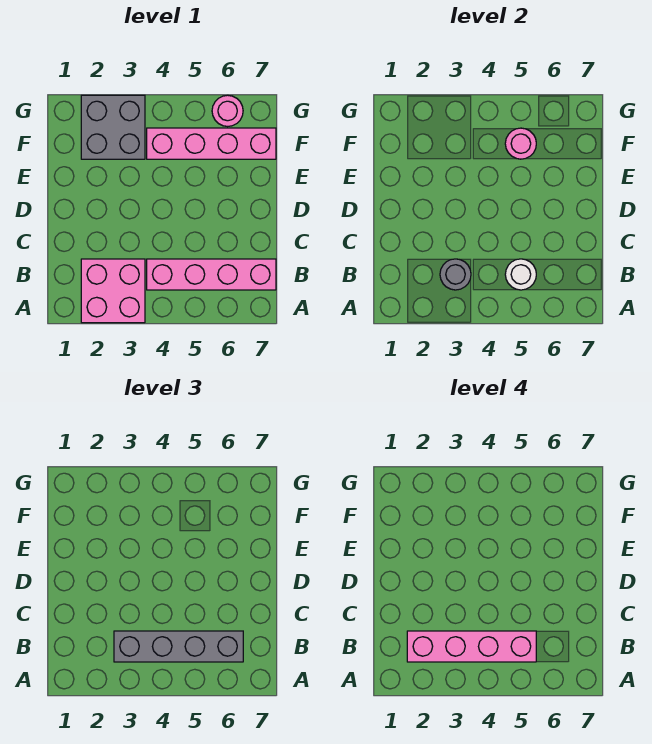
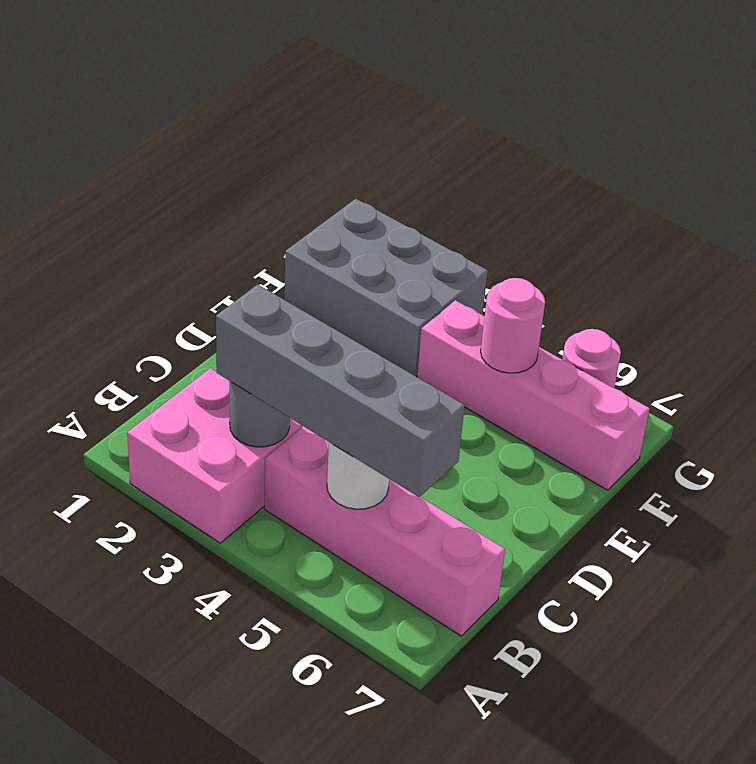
pink 1x4 brick [407,631,536,662] -> none
grey 2x2 brick [81,95,145,159] -> grey 2x3 brick [284,199,488,377]

